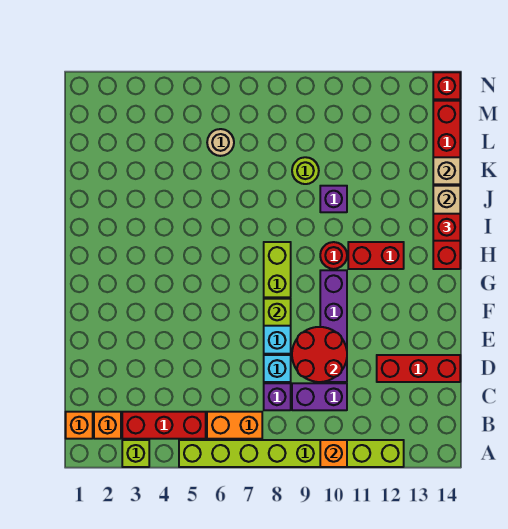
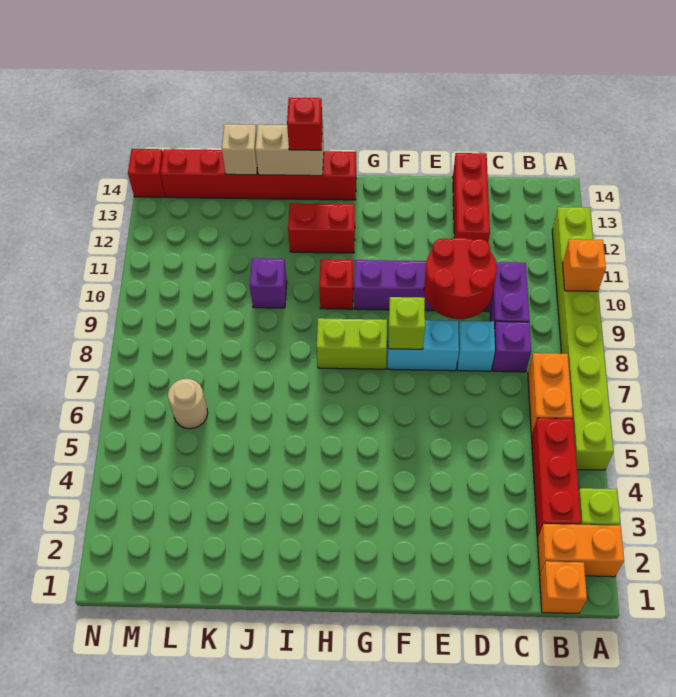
orange 1x1 brick [94,412,121,439] -> orange 1x2 brick [537,524,624,577]
red 1x1 round brick [320,242,347,269] -> red 1x1 brick [319,259,353,309]
red 1x2 brick [348,242,404,269] -> red 1x2 brick turned to [288,203,355,253]
lime 1x1 round brick [292,157,319,184] -> none

